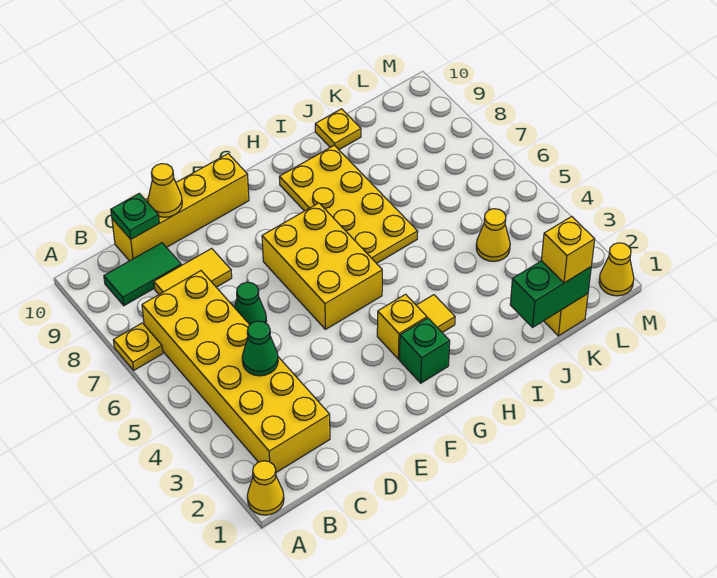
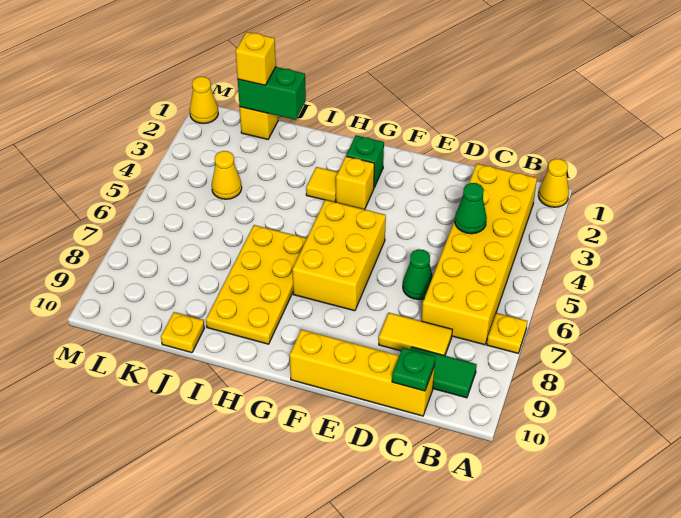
yellow 1x1 cone [148,164,182,217] -> none

